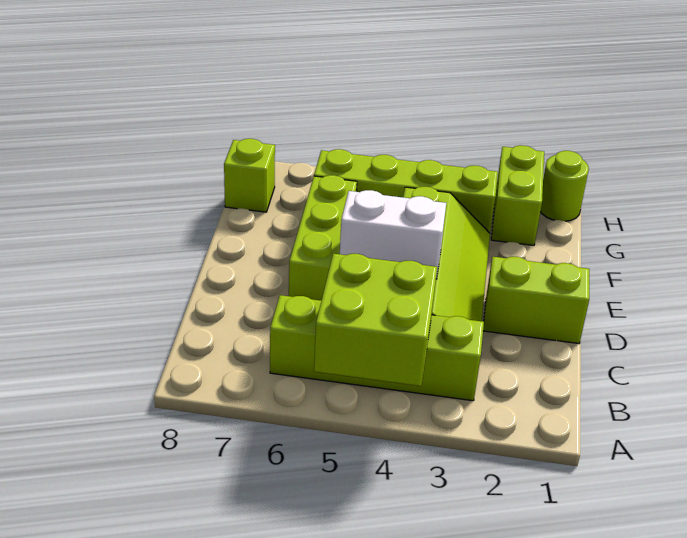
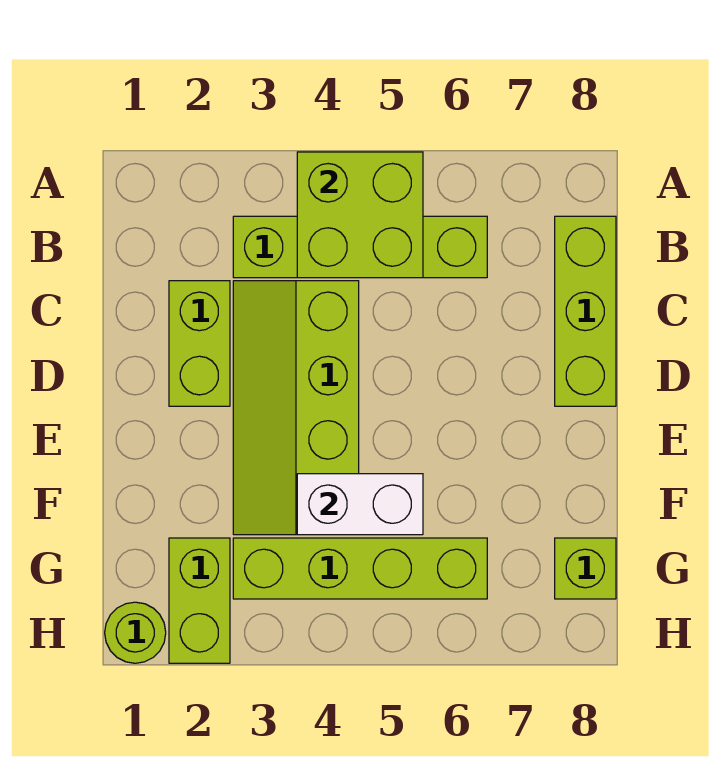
lime 1x2 brick [483,257,589,344] -> lime 1x2 brick turned to [169,281,230,406]
white 1x2 brick [340,190,446,279] -> white 1x2 brick moved to [297,474,423,535]
lime 1x3 brick [289,175,357,301] -> lime 1x3 brick moved to [555,216,616,406]

